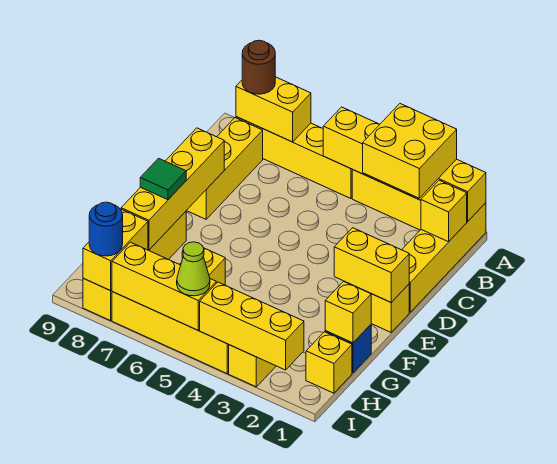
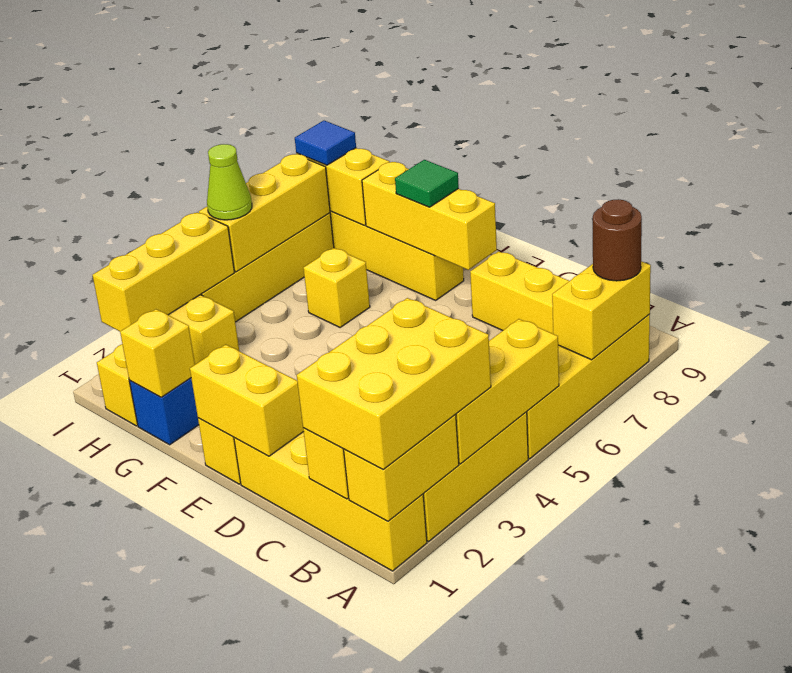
yellow 2x2 brick [363,104,457,198] -> yellow 2x3 brick [297,298,491,469]
yellow 1x4 brick [121,128,224,250] -> yellow 1x3 brick [362,162,497,270]
yellow 1x2 brick [334,228,409,302] -> yellow 1x2 brick turned to [190,345,304,456]
blue 1x1 round brick [89,202,123,256] -> blue 1x1 tile [295,121,356,165]

